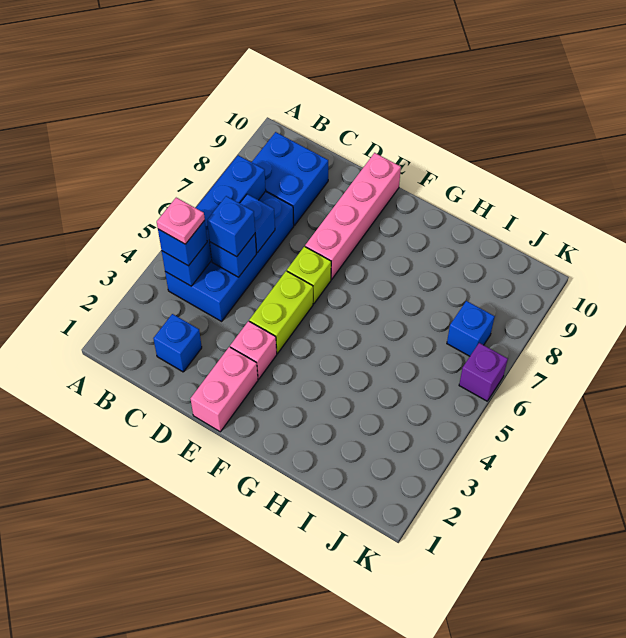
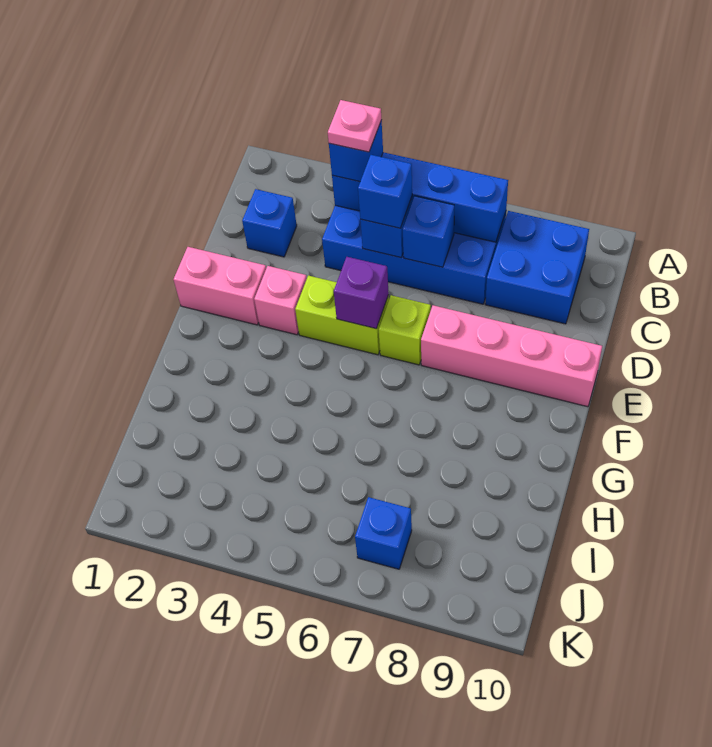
purple 1x1 brick [459,343,508,401] -> purple 1x1 brick moved to [334,257,389,329]

